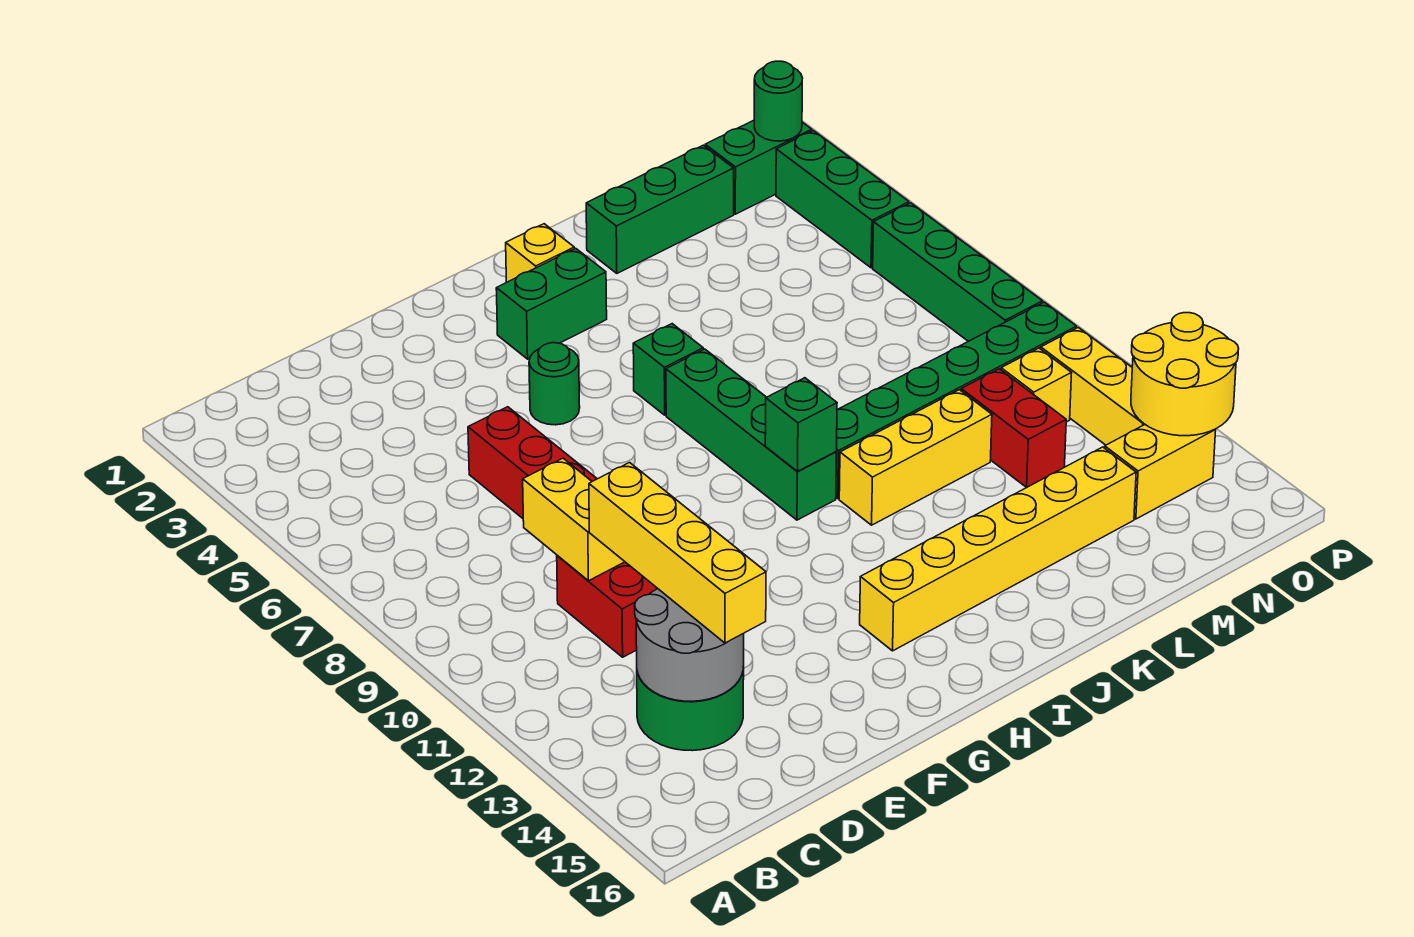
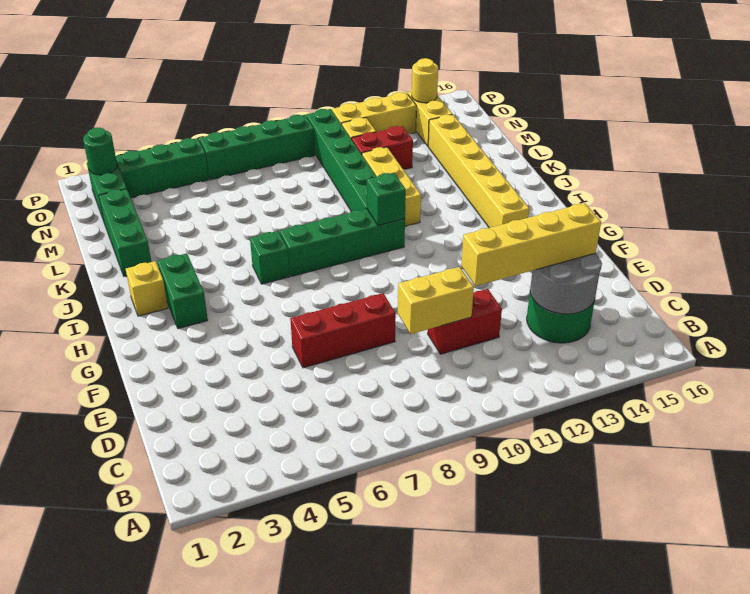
green 1x1 round brick [529,343,580,425] -> none
yellow 2x2 round brick [1131,313,1239,436] -> yellow 1x1 round brick [412,58,438,103]

